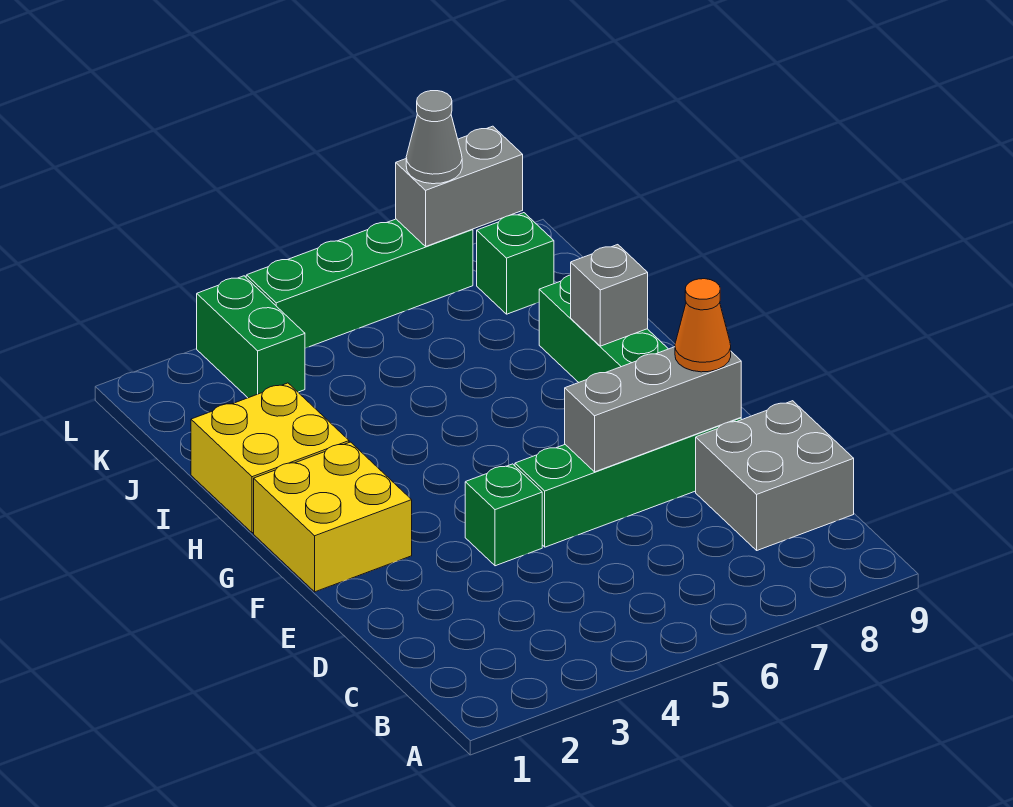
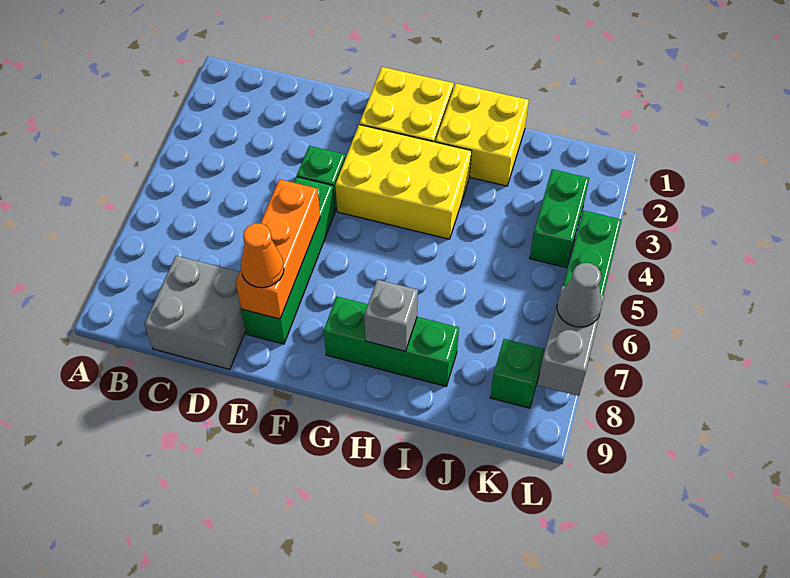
grey 1x3 brick [565,347,741,472] -> orange 1x3 brick [236,179,320,319]
none -> yellow 2x3 brick [335,125,472,239]
green 1x2 brick [197,276,305,398] -> green 1x2 brick turned to [530,169,589,268]

